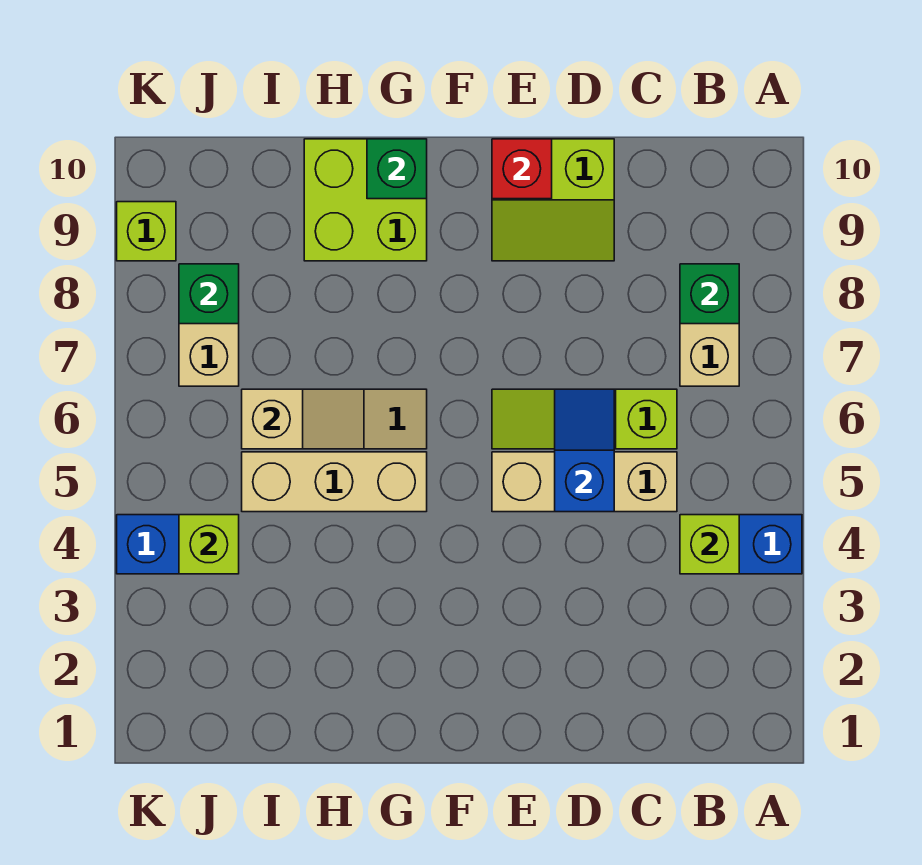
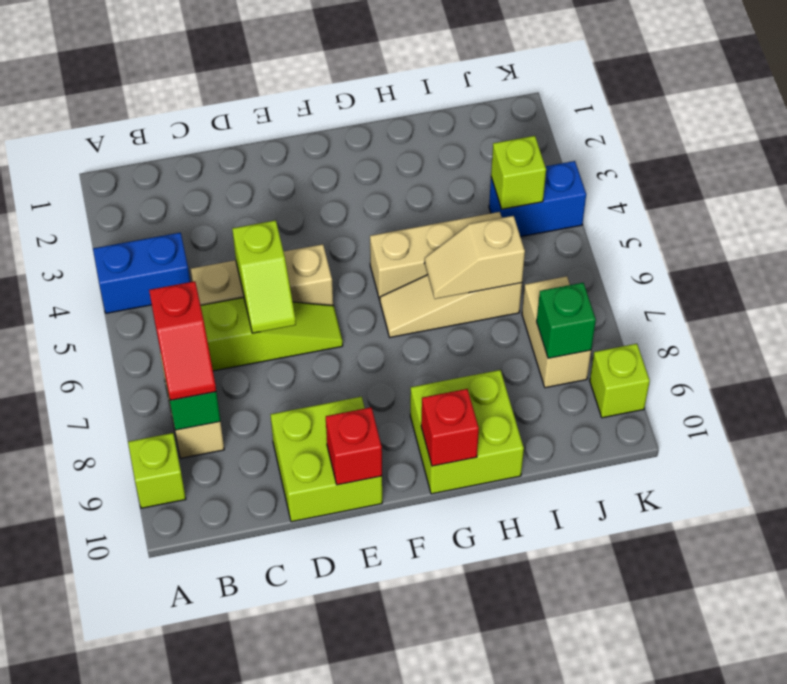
lime 1x1 brick [680,515,739,574] -> lime 1x1 brick moved to [128,433,186,508]
none -> red 1x2 slope [149,281,216,400]
blue 1x2 slope [555,389,614,512] -> lime 1x2 slope [232,220,296,333]
lime 2x2 slope [492,139,614,261] -> lime 2x2 brick [270,397,382,522]
green 1x1 brick [367,139,427,199] -> red 1x1 brick [421,389,479,466]

